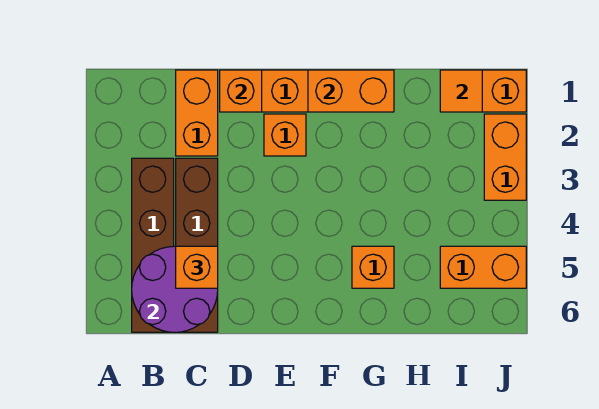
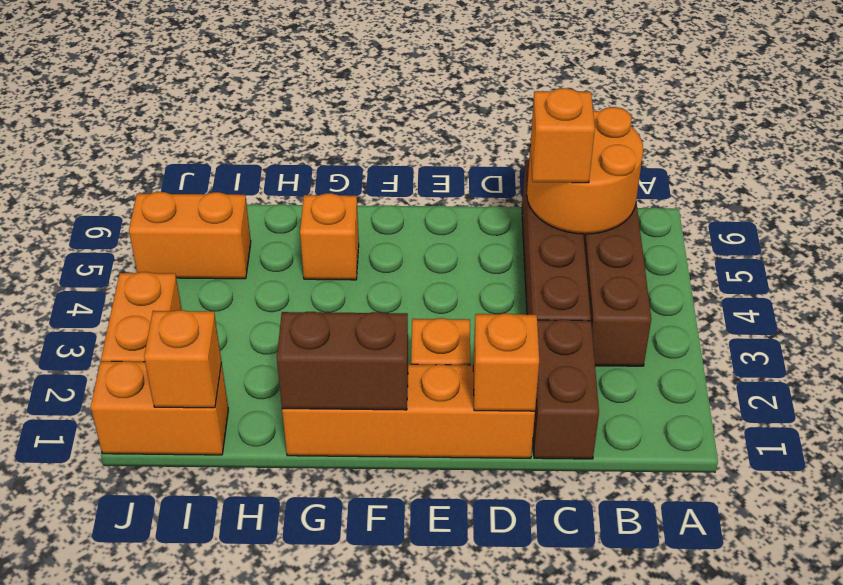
purple 2x2 round brick [132,246,218,332] -> orange 2x2 round brick [527,107,643,234]
orange 1x2 brick [176,70,218,156] -> brown 1x2 brick [533,320,599,459]
orange 1x2 brick [308,70,394,112] -> brown 1x2 brick [277,312,408,410]
orange 1x1 tile [440,70,482,112] -> orange 1x1 brick [144,310,222,408]

